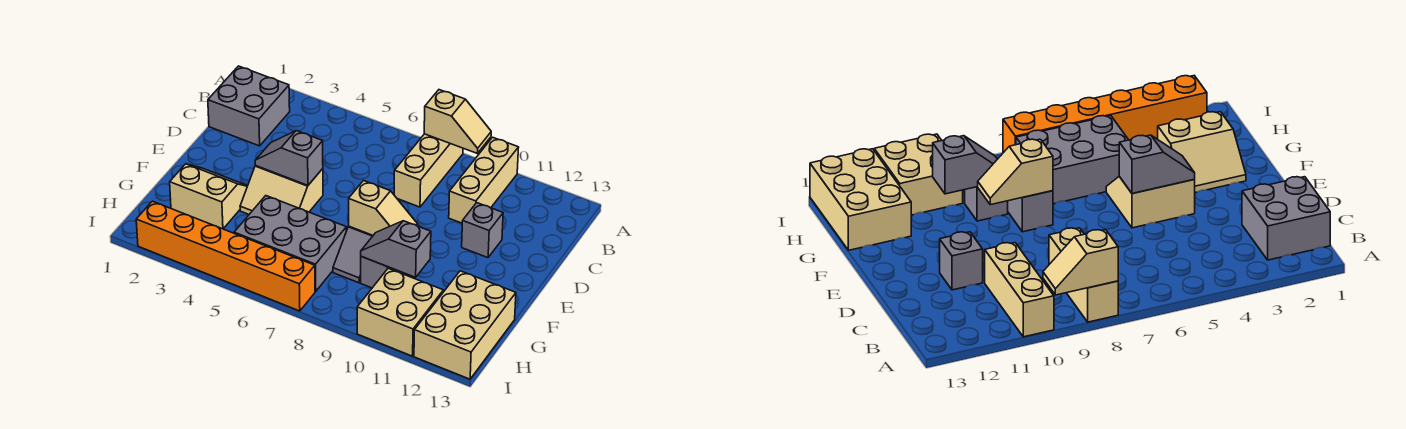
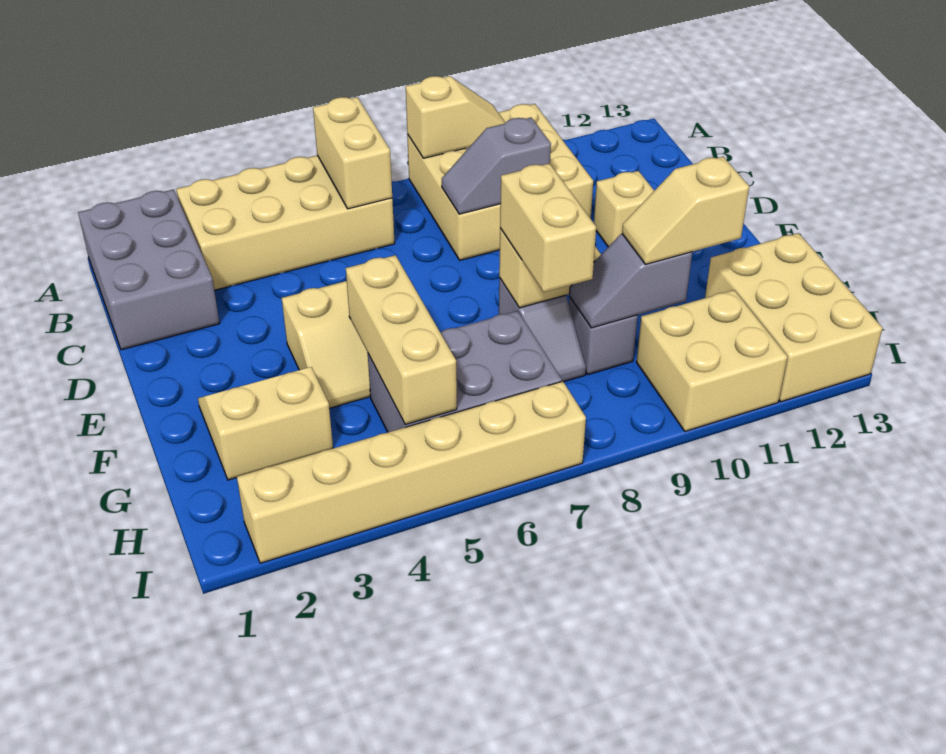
none -> tan 2x4 brick [176,155,395,290]
none -> tan 1x2 brick [313,97,392,209]
grey 2x2 brick [208,66,290,146] -> grey 2x3 brick [78,189,220,350]
grey 1x1 brick [462,203,503,258] -> tan 1x1 brick [594,171,654,247]
grey 1x2 slope [255,131,323,185] -> grey 1x2 slope moved to [442,118,551,214]
none -> tan 1x3 brick [346,255,457,425]
none -> tan 1x2 brick [500,163,596,292]
none -> tan 1x2 slope [622,157,749,264]
orange 1x6 brick [136,201,315,311] -> tan 1x6 brick [237,381,586,563]

